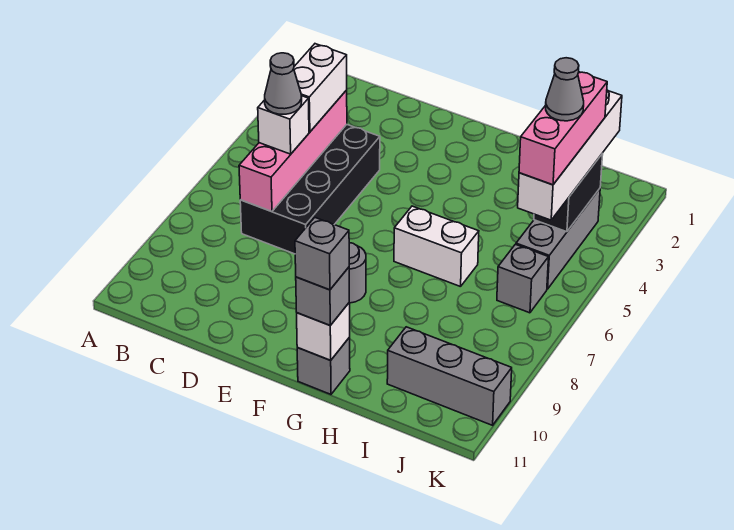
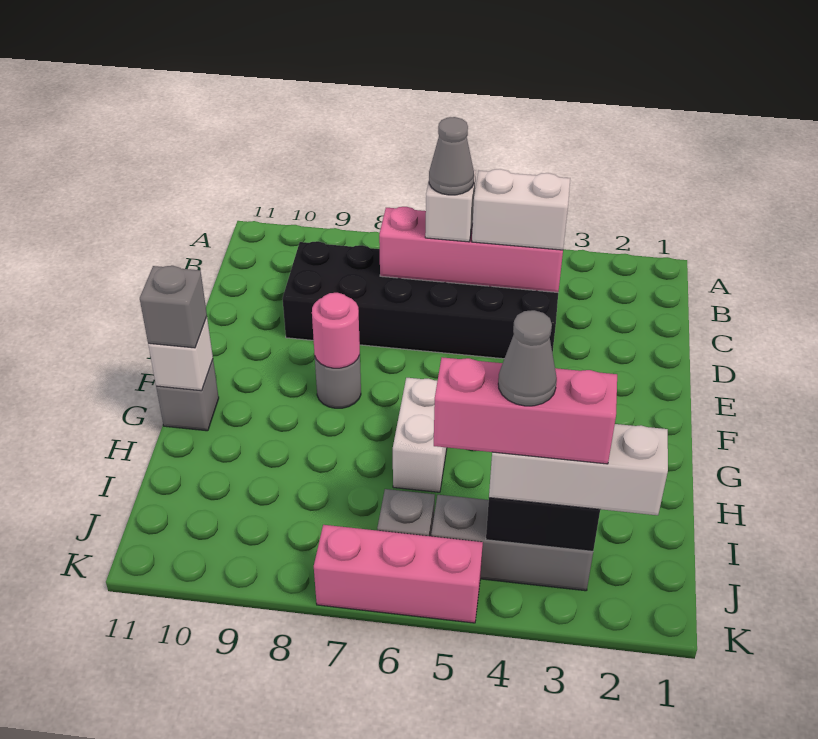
black 2x4 brick [240,125,380,254] -> black 2x6 brick [283,241,558,359]
none -> pink 1x1 round brick [312,293,360,368]
grey 1x1 brick [295,218,349,290] -> none
grey 1x3 brick [387,327,512,425] -> none
white 1x4 brick [518,90,622,220] -> white 1x3 brick [489,424,668,515]
none -> pink 1x3 brick [314,525,483,623]

